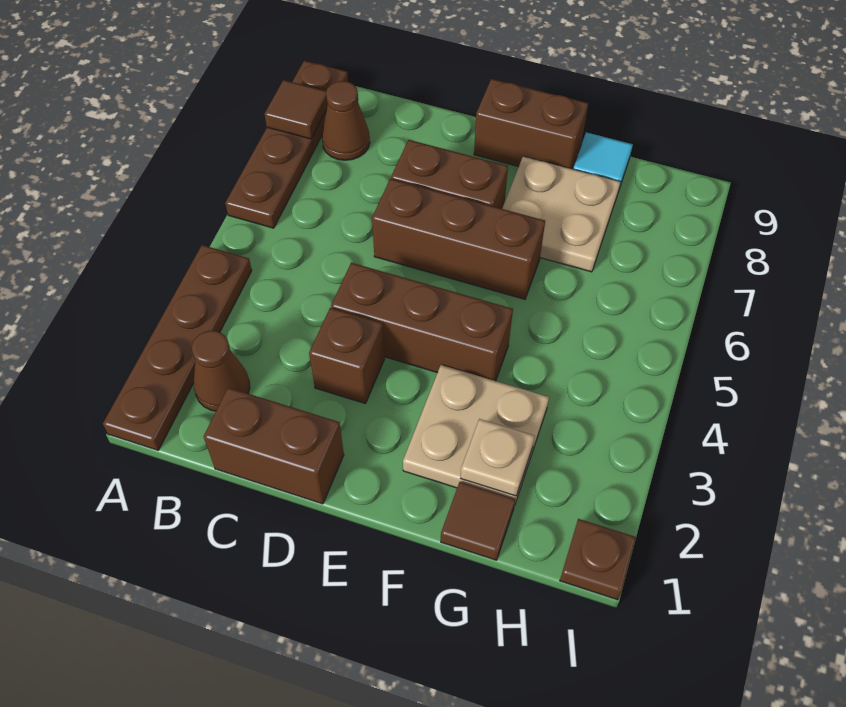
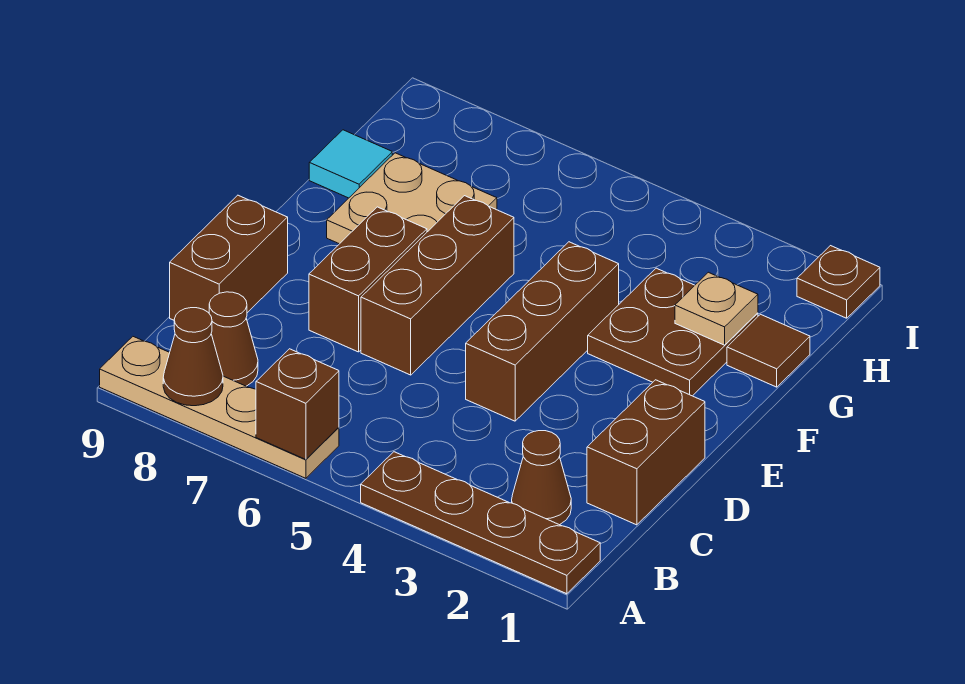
brown 1x4 plate [225,61,348,228] -> tan 1x4 plate [100,337,339,478]
brown 1x1 tile [265,80,328,139] -> brown 1x1 cone [163,308,223,406]
brown 1x1 brick [309,308,384,404] -> brown 1x1 brick moved to [256,349,339,459]
brown 1x2 brick [474,79,588,169] -> brown 1x2 brick moved to [170,195,288,320]
tan 2x2 plate [403,365,549,506] -> brown 2x2 plate [588,268,758,396]

